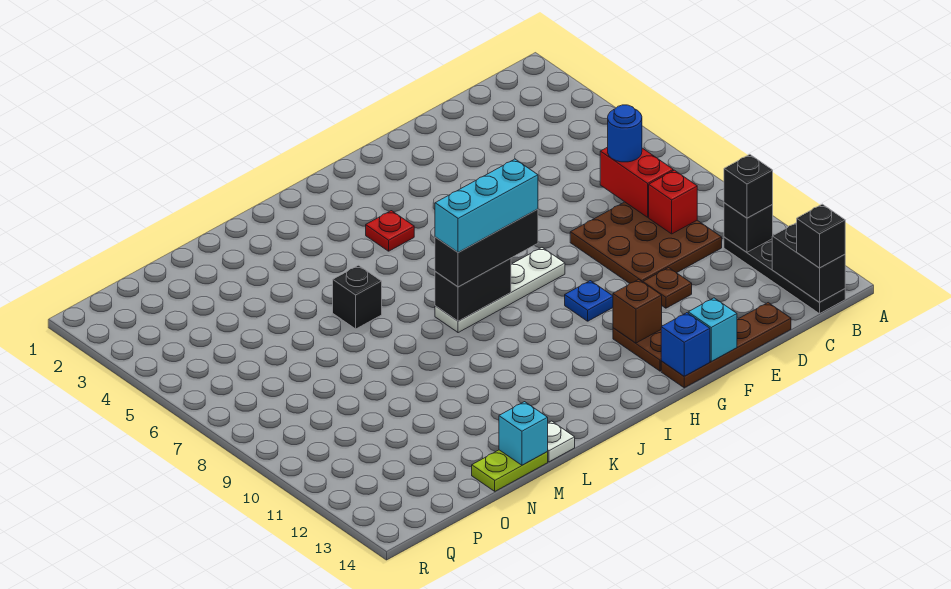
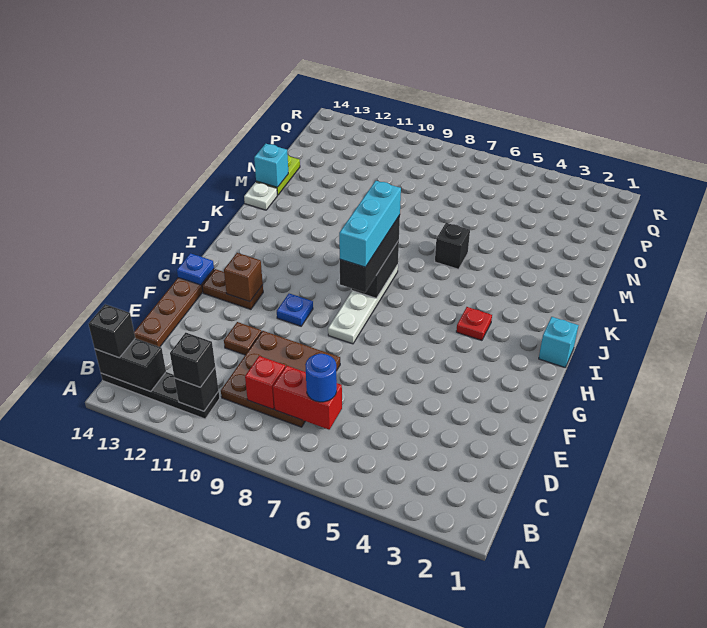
cyan 1x1 brick [688,298,737,362] -> cyan 1x1 brick moved to [539,317,578,367]
blue 1x1 brick [661,313,710,376] -> blue 1x1 plate [177,253,214,285]

